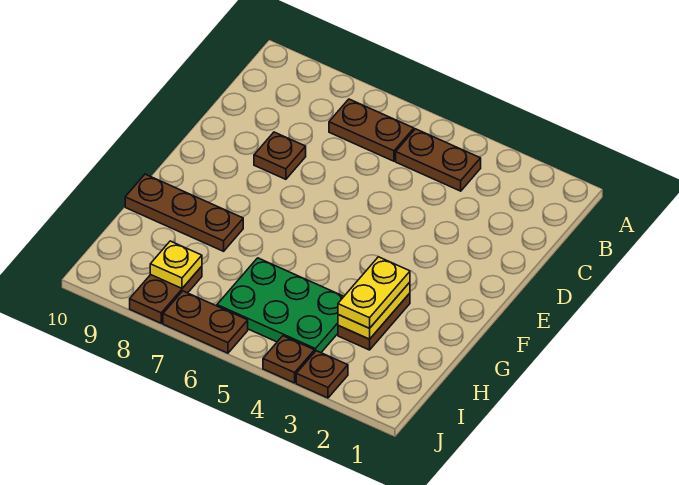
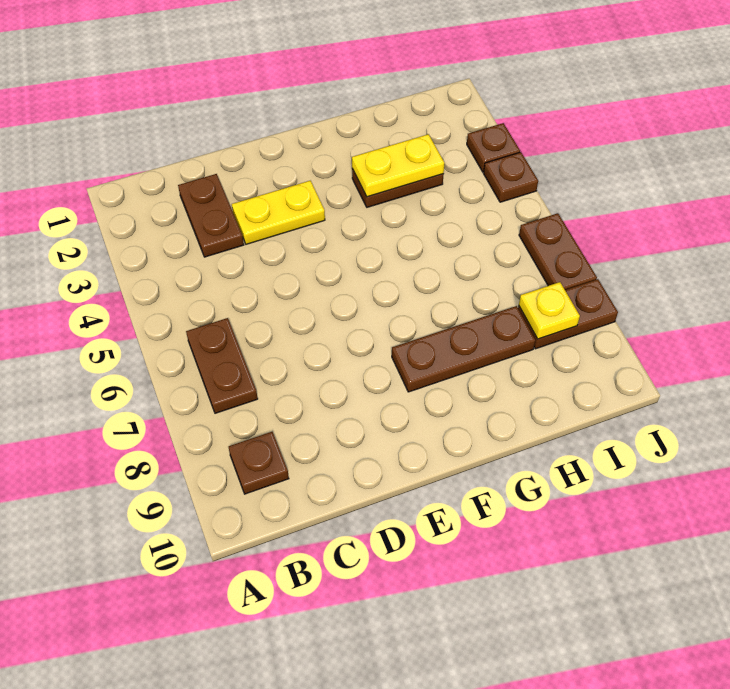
brown 1x2 plate [396,129,481,191] -> brown 1x2 plate moved to [178,174,244,257]
brown 1x1 plate [254,132,306,179] -> brown 1x1 plate moved to [229,432,289,494]
yellow 1x2 plate [338,257,410,328] -> yellow 1x2 plate moved to [232,181,325,244]
brown 1x3 plate [125,174,243,251] -> brown 1x3 plate turned to [392,306,535,392]
green 2x3 plate [217,258,344,353] -> none

